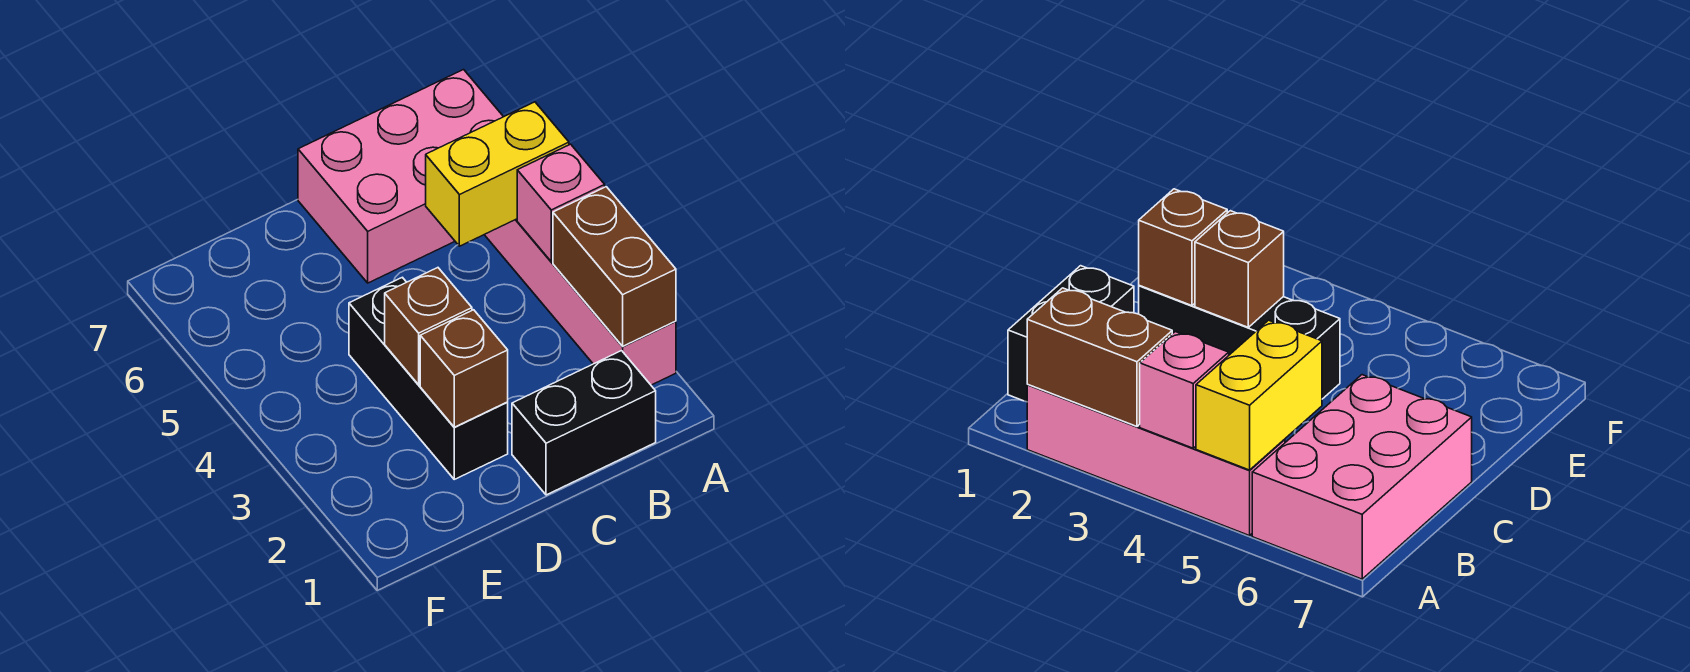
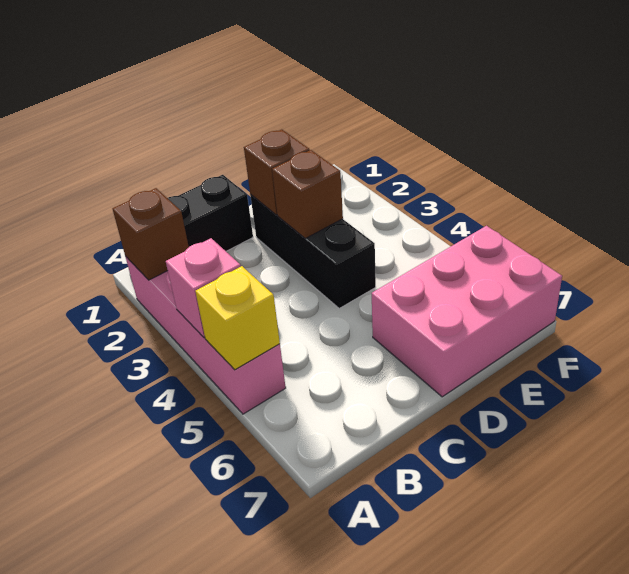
brown 1x2 brick [553,187,676,346] -> brown 1x1 brick [112,188,189,280]
yellow 1x2 brick [426,102,569,246] -> yellow 1x1 brick [195,266,280,370]
pink 2x3 brick [298,70,503,283] -> pink 2x3 brick moved to [372,226,562,397]

